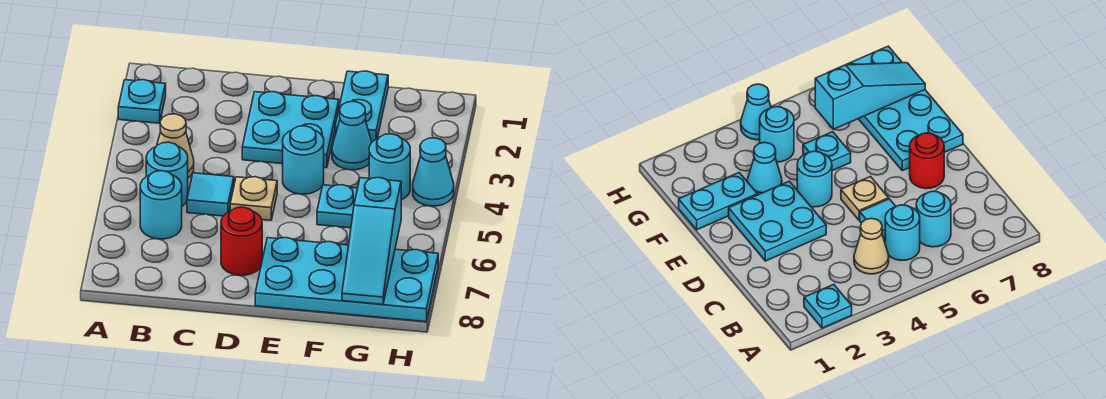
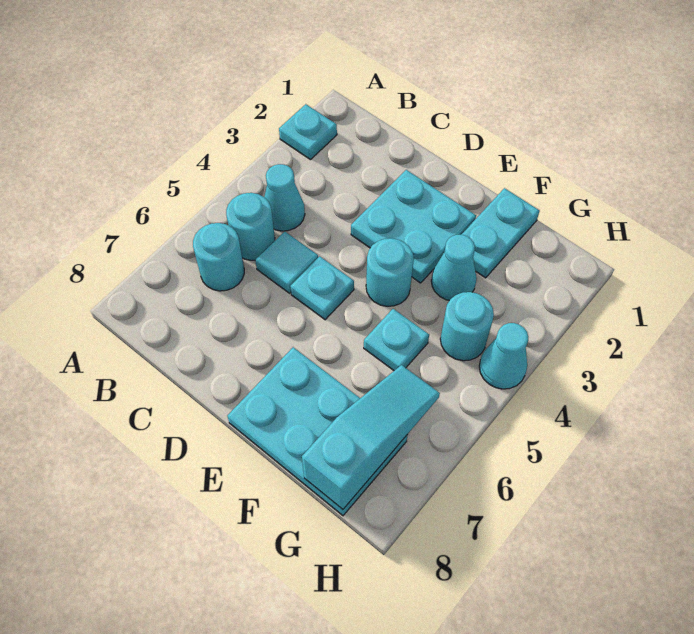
tan 1x1 cone [157,114,194,178] -> cyan 1x1 cone [264,164,305,231]
tan 1x1 plate [230,177,277,220] -> cyan 1x1 plate [290,256,354,320]
red 1x1 round brick [221,207,262,275] -> none
cyan 2x4 plate [255,238,438,322] -> cyan 2x3 plate [227,347,408,515]
cyan 1x3 slope [342,177,401,304] -> cyan 1x3 slope turned to [302,365,440,509]

